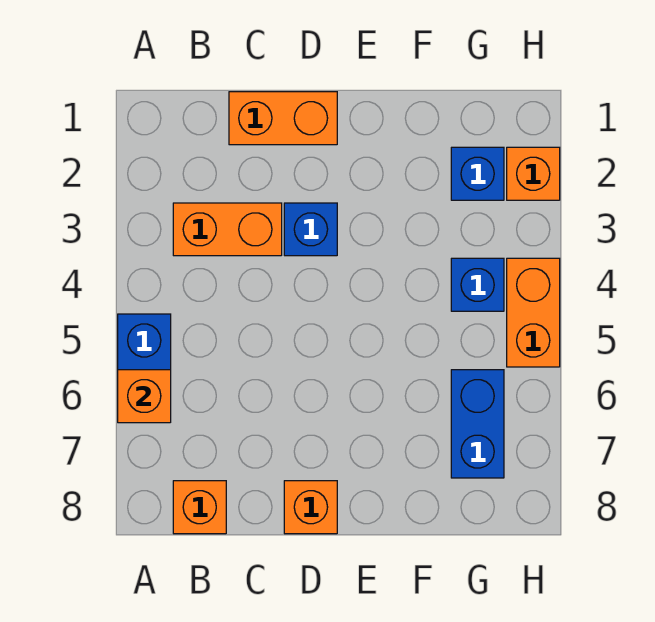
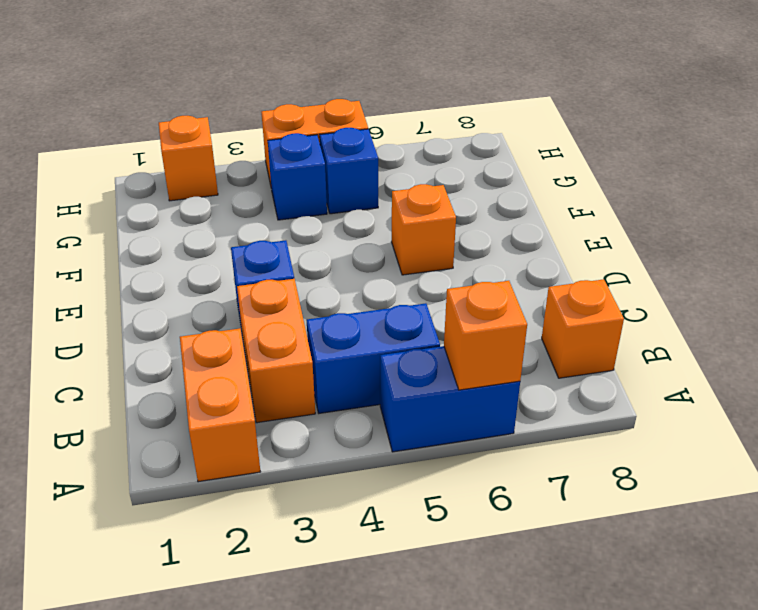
orange 1x2 brick [229,92,337,145] -> orange 1x2 brick moved to [180,329,260,482]
orange 1x1 brick [284,481,337,534] -> orange 1x1 brick moved to [392,184,456,275]
blue 1x1 brick [451,147,504,200] -> blue 1x1 brick moved to [320,128,378,214]
blue 1x2 brick [451,370,504,478] -> blue 1x2 brick moved to [307,303,440,413]

